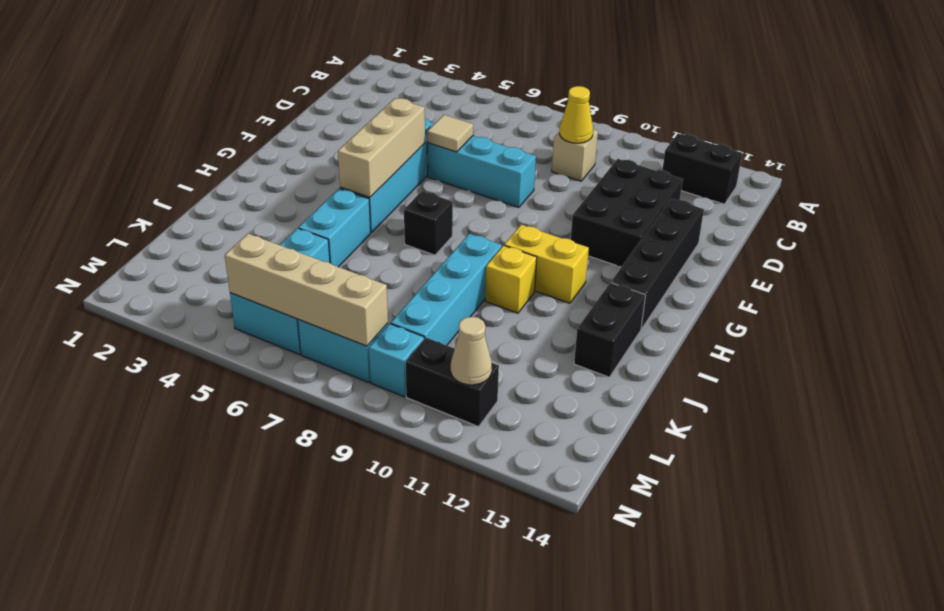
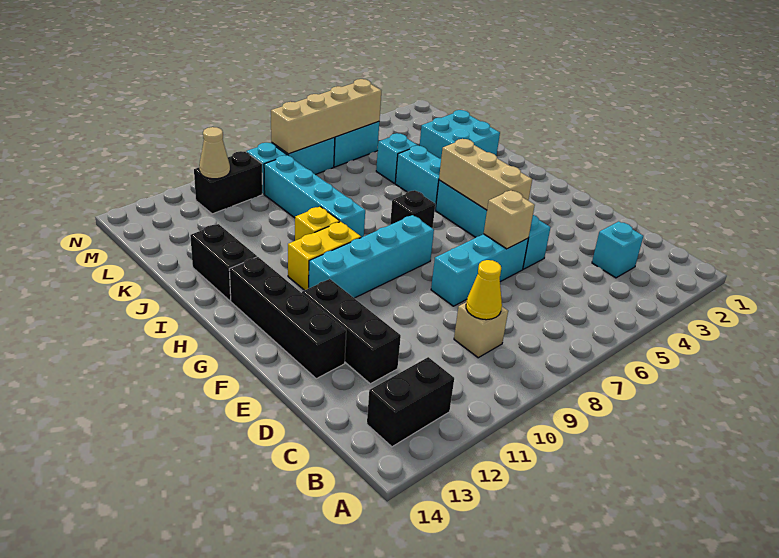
none -> cyan 1x1 brick [592,221,643,278]
black 2x3 brick [571,159,683,267] -> black 1x3 brick [302,279,401,384]
tan 1x1 tile [427,115,473,152] -> tan 1x1 brick [484,190,535,249]
none -> cyan 1x4 brick [309,215,434,298]
none -> cyan 2x2 brick [420,110,500,159]

